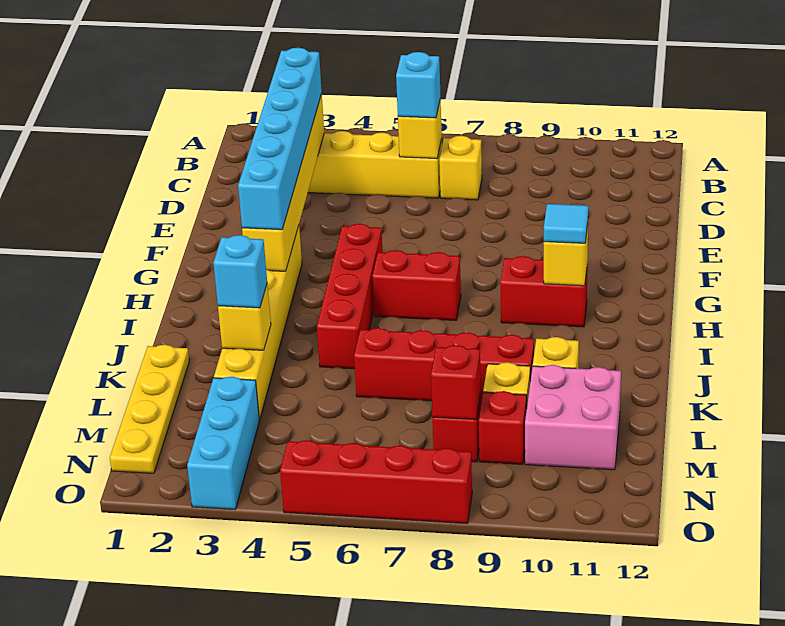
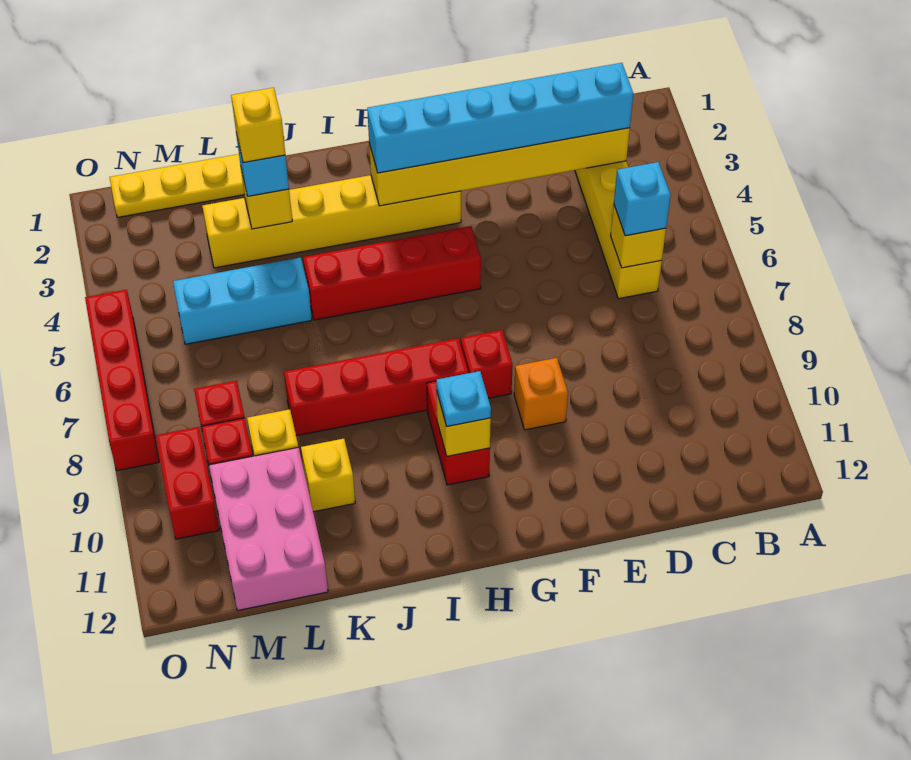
yellow 1x1 brick [439,136,482,200] -> yellow 1x1 brick moved to [231,88,285,163]
none -> orange 1x1 brick [514,358,568,430]
red 1x2 brick [372,250,461,320] -> red 1x2 brick moved to [156,427,219,539]
cyan 1x1 tile [544,204,588,243] -> cyan 1x1 plate [436,371,491,426]
red 1x4 brick [354,328,534,402] -> red 1x4 brick turned to [284,338,468,436]
pink 2x2 brick [525,365,621,470] -> pink 2x3 brick [209,447,328,611]
cyan 1x3 brick [187,377,259,509] -> cyan 1x3 brick moved to [173,258,312,344]
red 1x1 brick [431,345,481,420] -> red 1x1 brick moved to [461,330,513,398]

